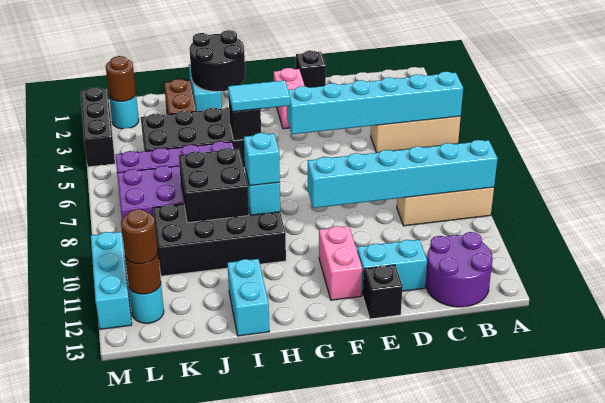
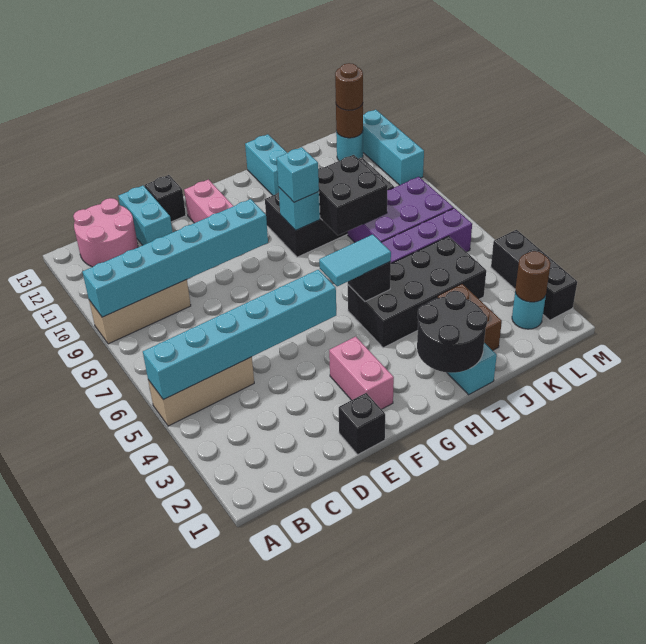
purple 2x2 round brick [426,232,493,307] -> pink 2x2 round brick [73,198,138,267]
cyan 1x2 brick [357,239,427,295] -> cyan 1x2 brick turned to [118,186,173,245]

